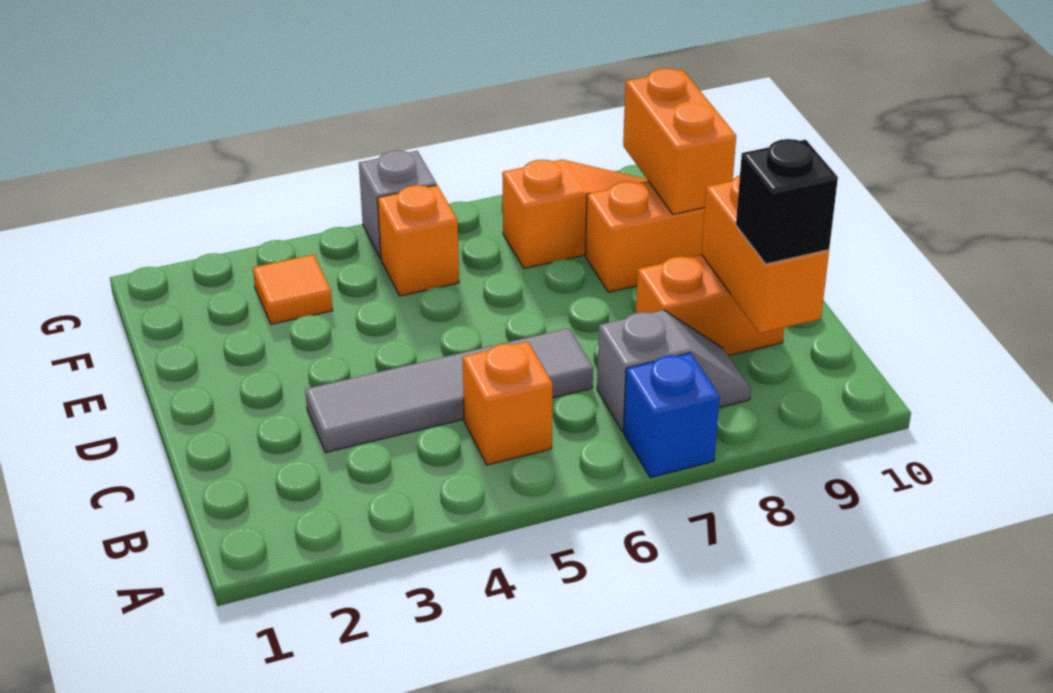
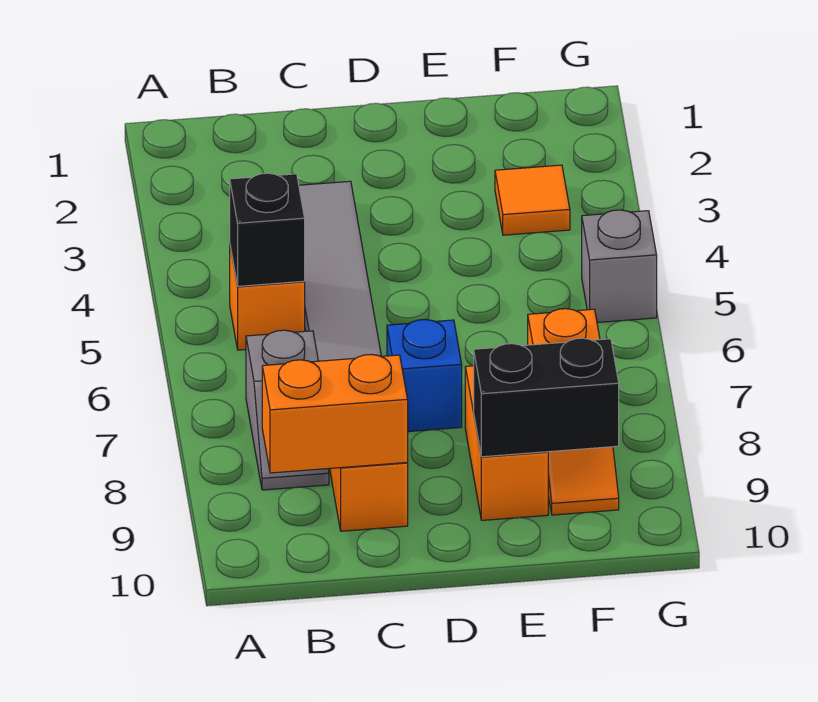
blue 1x1 brick [624,353,720,478] -> blue 1x1 brick moved to [387,319,462,432]
black 1x1 brick [736,139,838,264] -> black 1x1 brick moved to [230,173,305,286]
orange 1x2 brick [623,68,736,214] -> black 1x2 brick [474,338,619,457]
orange 1x1 brick [378,185,459,296] -> none

